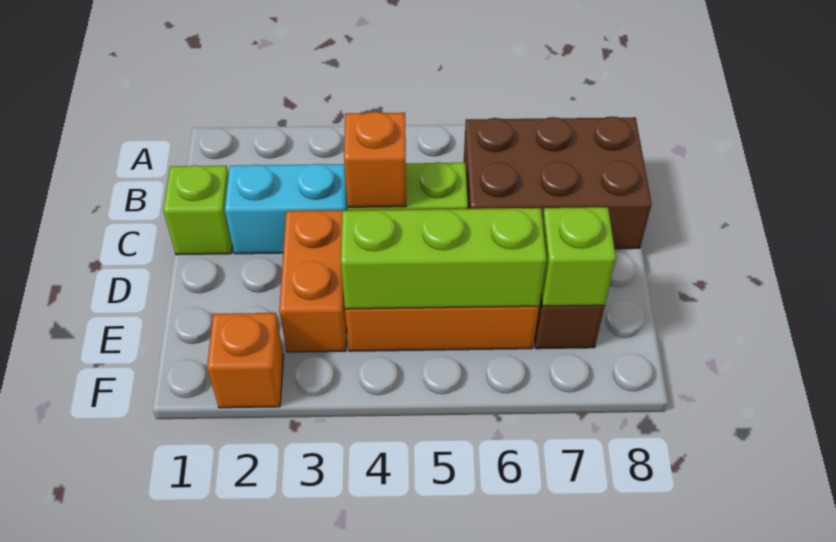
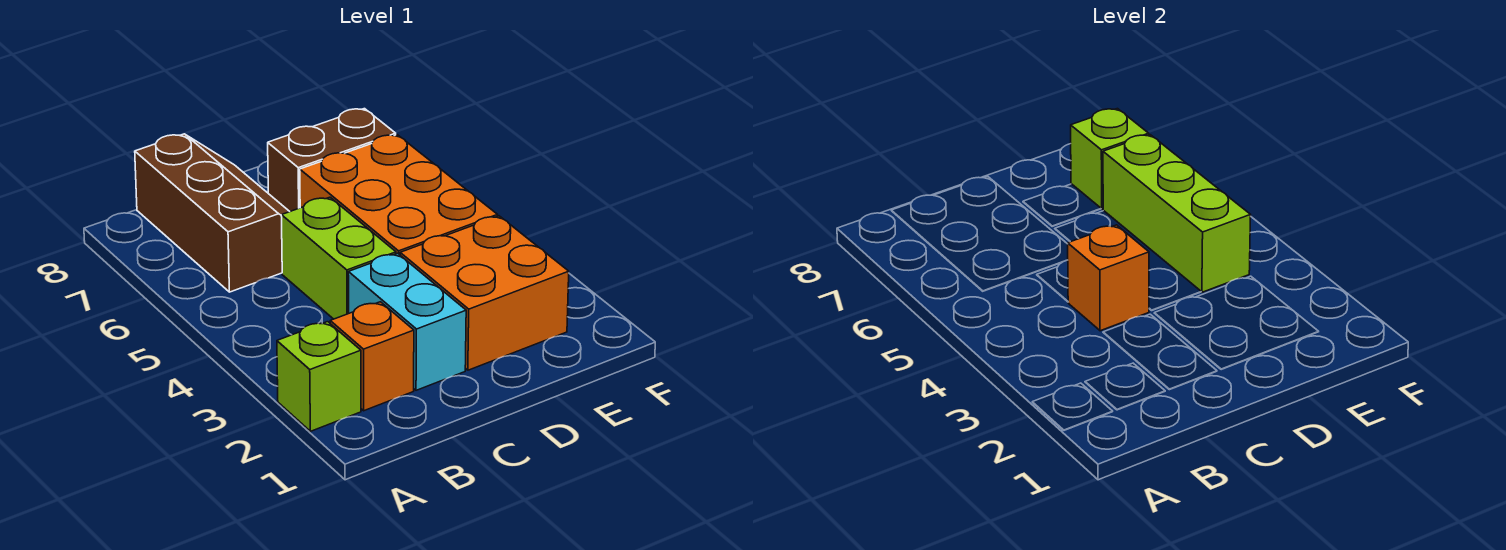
brown 2x3 brick [464,117,652,249] -> brown 2x3 slope [135,134,290,292]
lime 1x1 brick [163,165,232,255] -> lime 1x1 brick moved to [277,322,361,431]
orange 1x2 brick [279,210,347,352] -> orange 2x2 brick [400,216,569,370]
orange 1x1 brick [207,313,284,408] -> orange 1x1 brick moved to [330,302,414,411]

